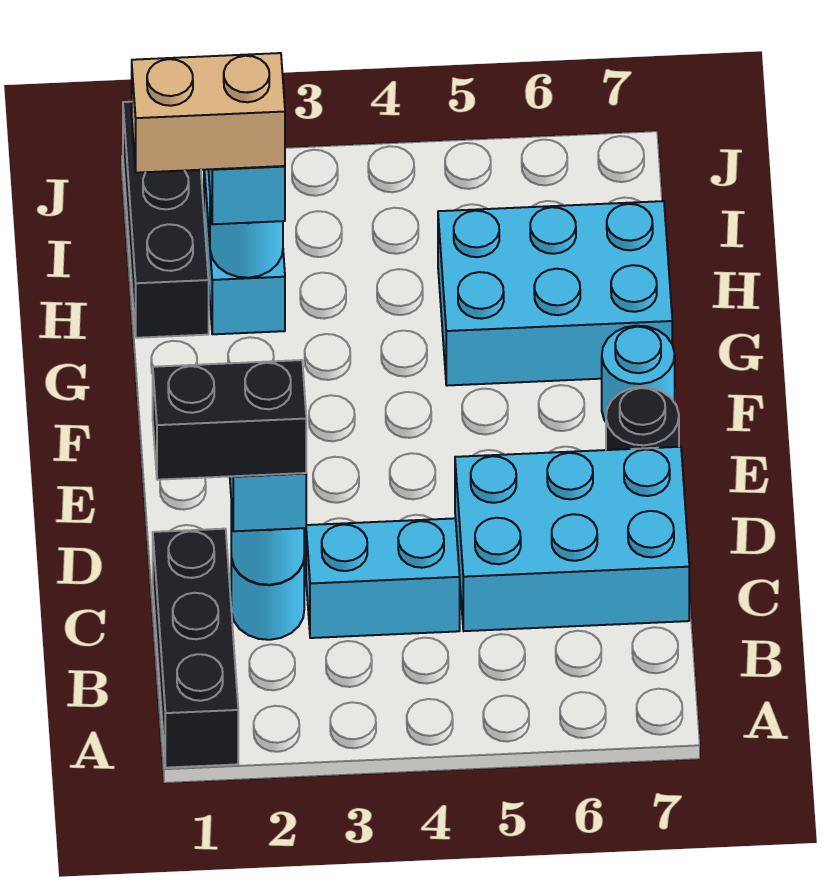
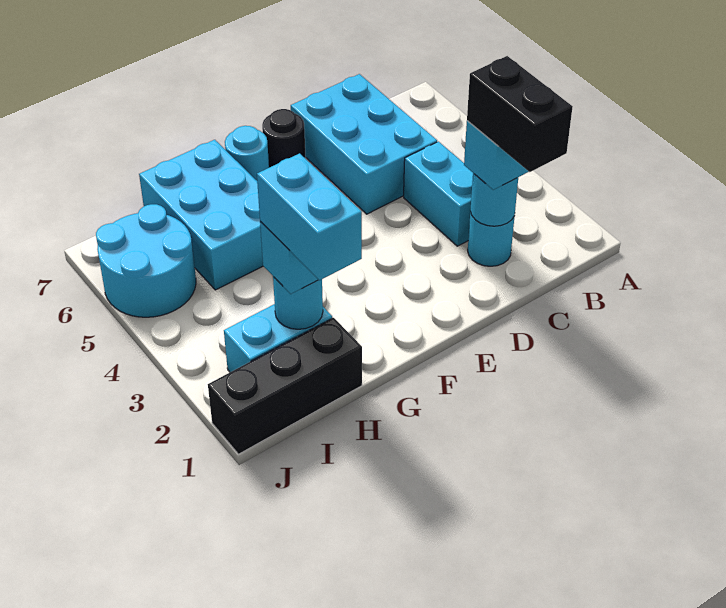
black 1x3 brick [153,529,238,768] -> none
tan 1x2 brick [132,53,285,173] -> cyan 1x2 brick [257,153,362,280]
none -> cyan 2x2 round brick [96,204,196,317]

